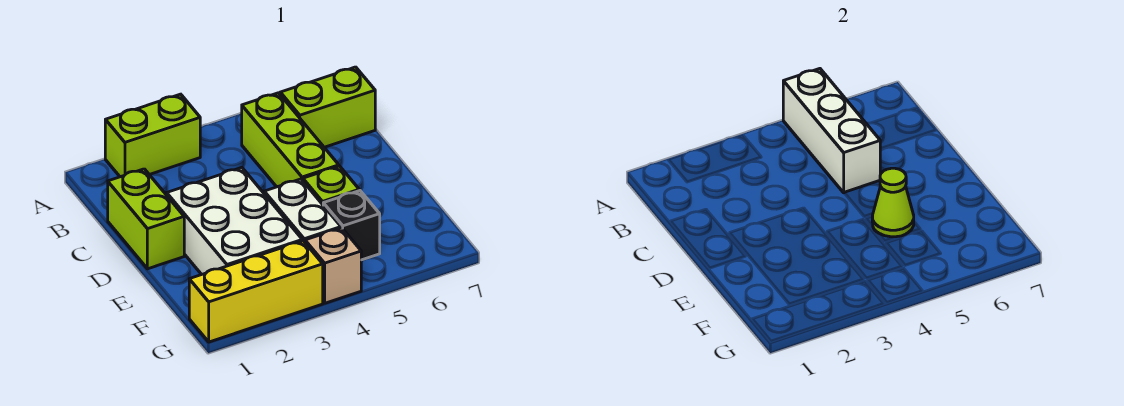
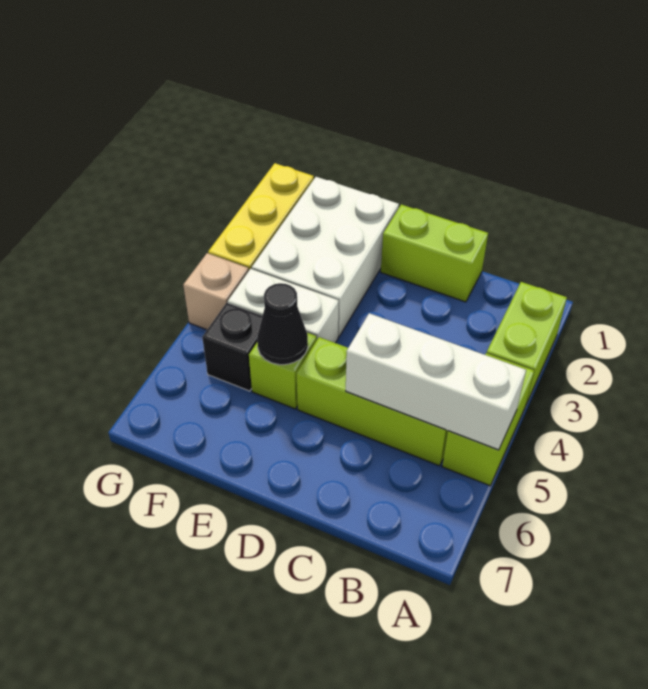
lime 1x2 brick [280,67,375,147] -> lime 1x2 brick moved to [442,353,534,486]
white 2x3 brick [167,168,302,274] -> white 2x3 brick turned to [252,177,399,337]
lime 1x1 cone [872,168,914,237] -> black 1x1 cone [257,283,308,365]

